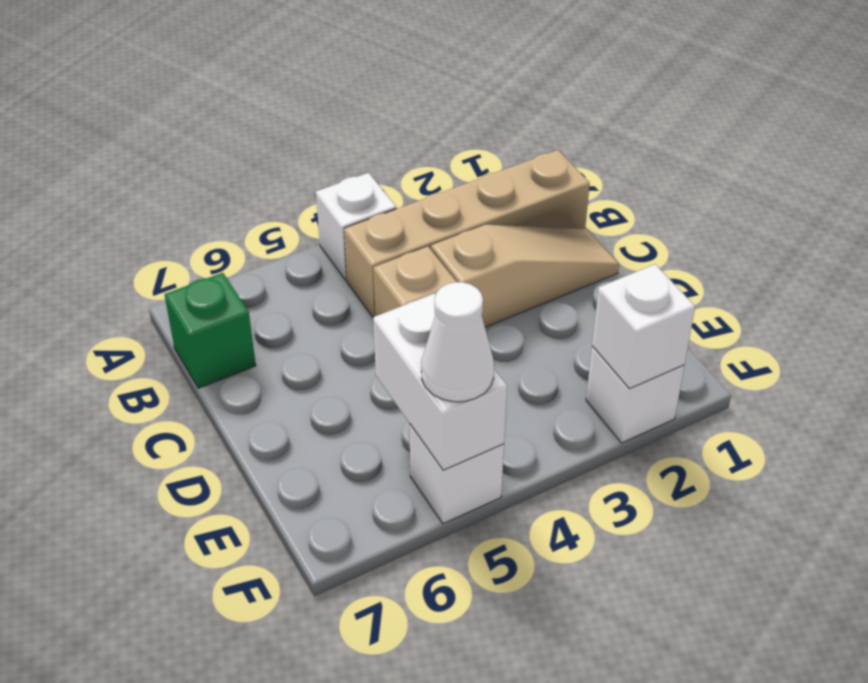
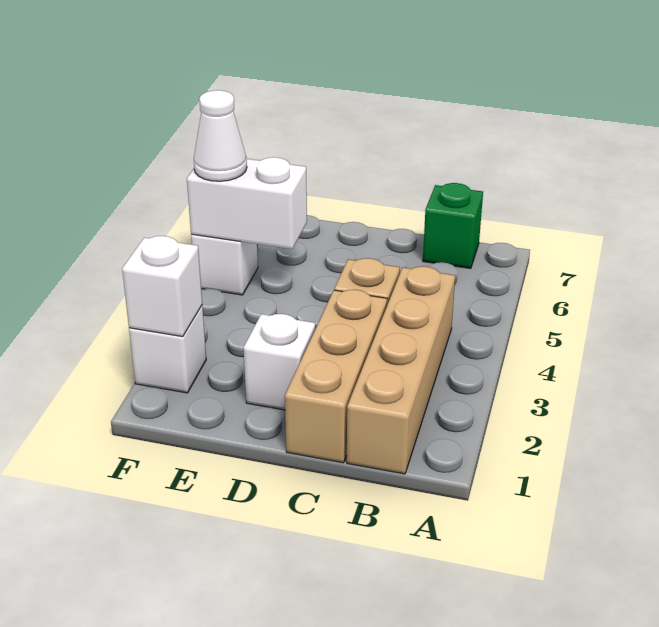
white 1x1 brick [316,173,396,281] -> white 1x1 brick moved to [244,314,316,410]
tan 1x3 slope [431,225,619,327] -> tan 1x3 brick [285,289,387,463]

